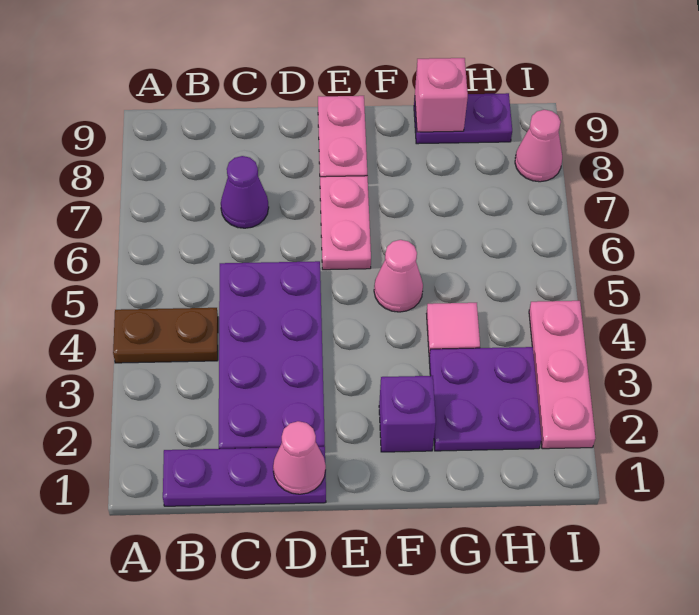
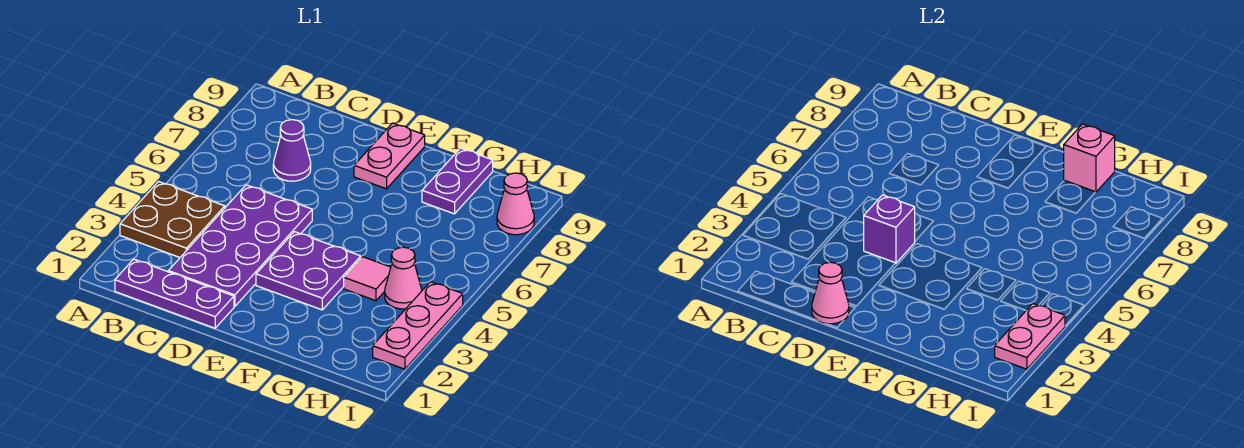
brown 1x2 plate [113,308,218,363] -> brown 2x2 plate [120,182,225,257]
pink 1x2 plate [320,176,371,270] -> pink 1x2 plate moved to [995,304,1065,369]
purple 1x1 brick [379,376,436,452] -> purple 1x1 brick moved to [864,195,915,263]
pink 1x1 cone [374,240,423,312] -> pink 1x1 cone moved to [385,247,422,309]
purple 2x2 plate [429,347,542,451] -> purple 2x2 plate moved to [256,232,361,310]
purple 1x2 plate [414,93,512,144] -> purple 1x2 plate turned to [422,148,493,214]

